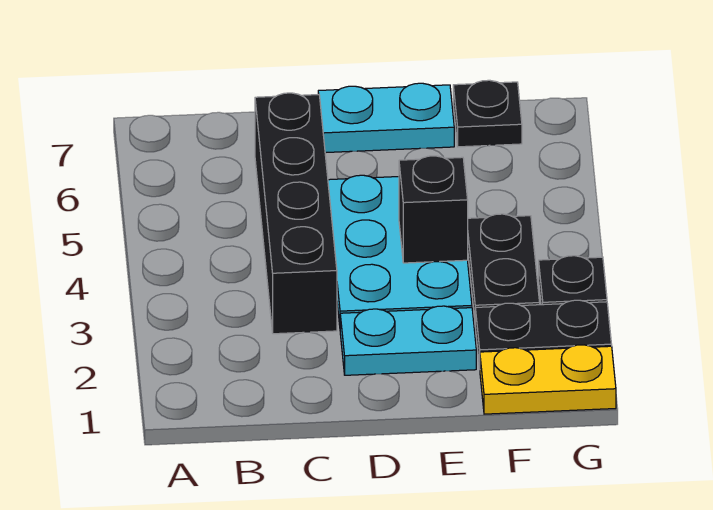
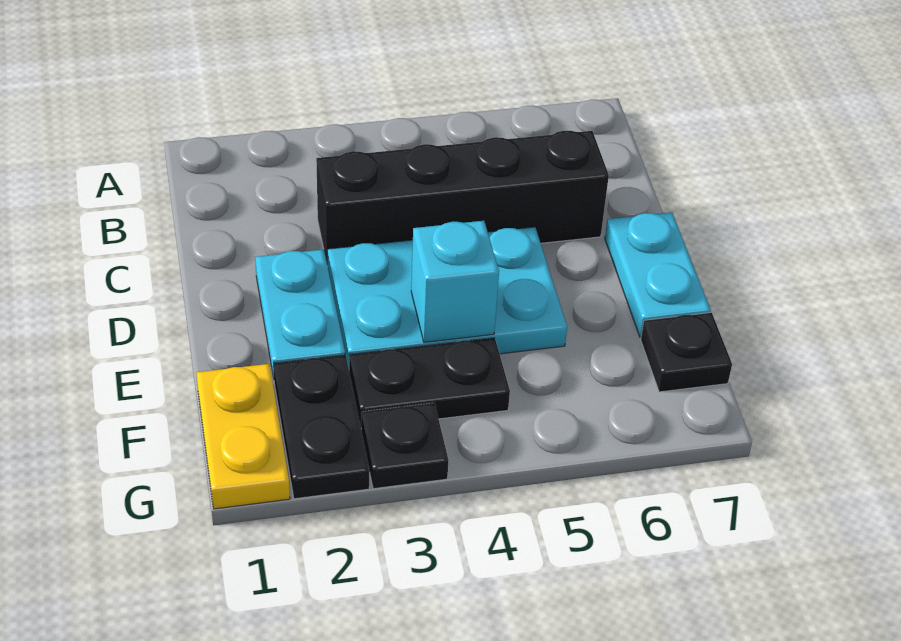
black 1x1 brick [399,156,468,263] -> cyan 1x1 brick [411,221,499,342]

